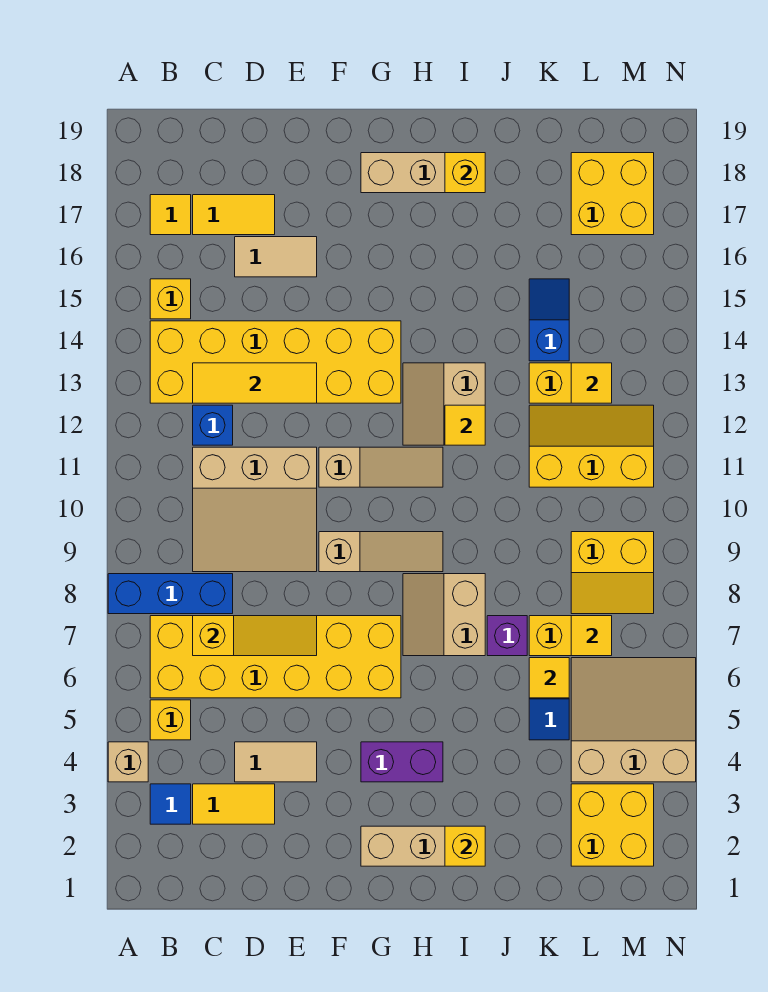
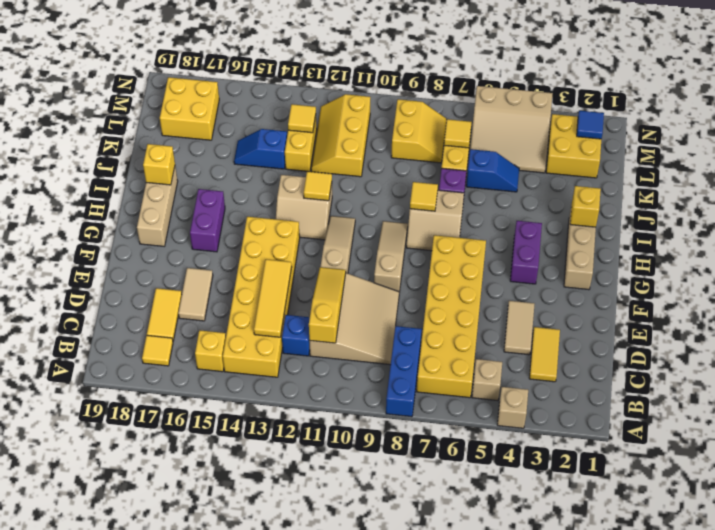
blue 1x1 tile [150,784,191,824] -> blue 1x1 tile moved to [577,111,604,139]
yellow 1x1 brick [150,700,191,740] -> tan 1x1 brick [472,359,502,401]
yellow 1x3 slope [193,616,317,656] -> yellow 1x3 slope moved to [309,267,346,343]
none -> purple 1x2 brick [190,189,225,252]
yellow 1x1 tile [529,658,569,698] -> yellow 1x1 tile moved to [410,182,438,211]
tan 3x3 slope [571,658,696,782] -> tan 3x3 slope turned to [470,86,553,173]

